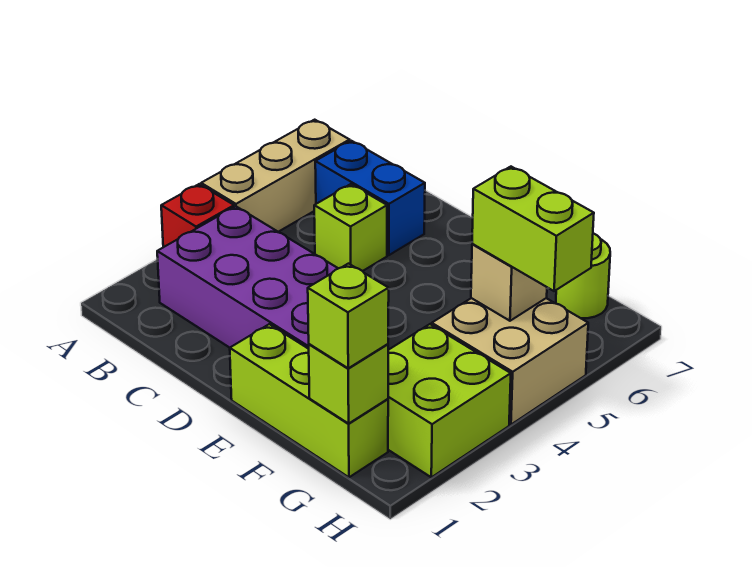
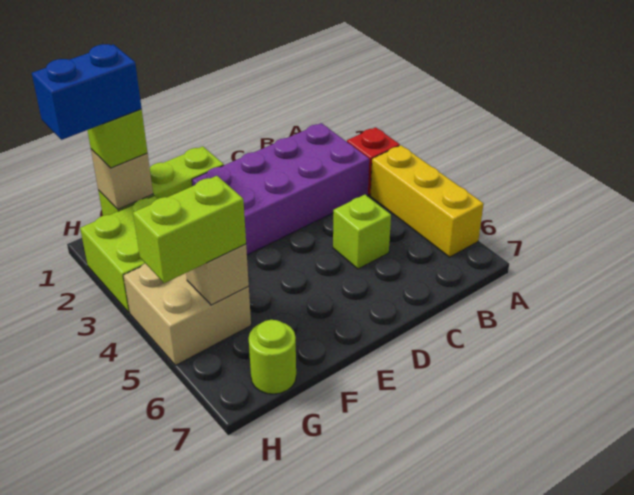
tan 1x3 brick [201,120,350,232] -> yellow 1x3 brick [370,145,484,257]
blue 1x2 brick [315,141,425,255] -> blue 1x2 brick moved to [32,44,142,140]
lime 1x1 brick [309,344,388,424] -> tan 1x1 brick [91,149,153,209]

